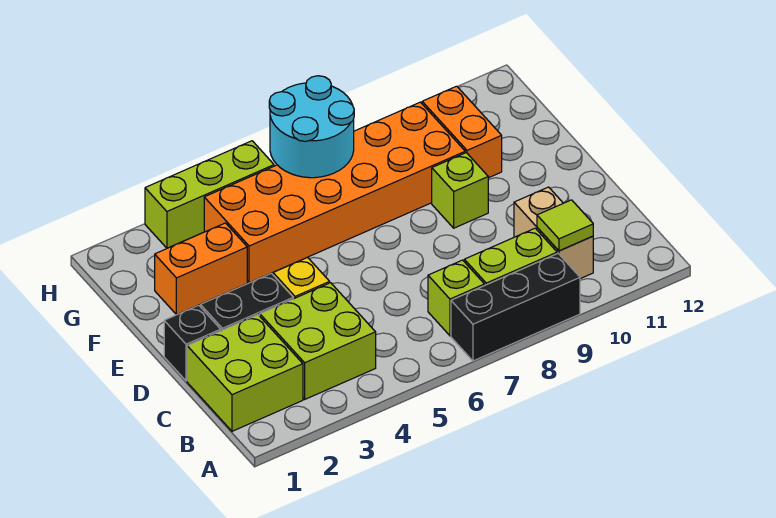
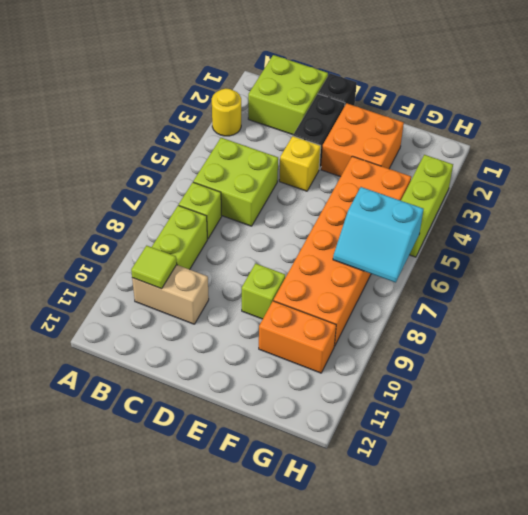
none -> yellow 1x1 round brick [212,88,241,136]
black 1x3 brick [451,254,580,361] -> none
lime 2x2 brick [260,283,376,399] -> lime 2x2 brick moved to [193,138,278,226]
orange 1x2 brick [155,223,247,315] -> orange 2x2 brick [321,103,404,177]
cyan 2x2 round brick [269,76,354,178] -> cyan 2x2 slope [333,187,423,283]

